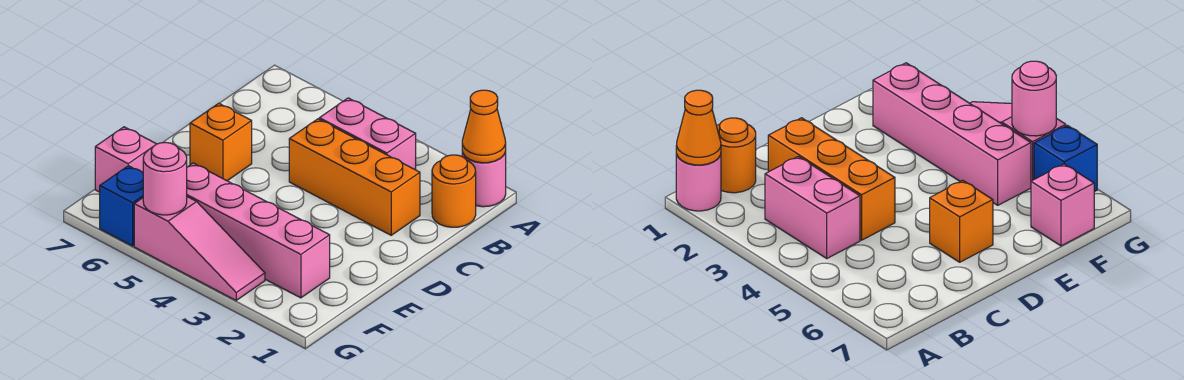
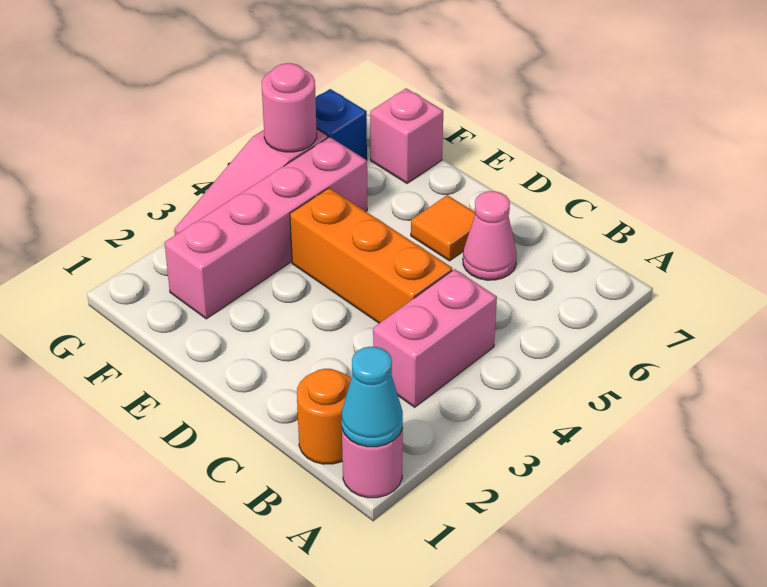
orange 1x1 cone [462,90,506,163] -> cyan 1x1 cone [342,347,403,447]
orange 1x3 brick [289,119,420,235] -> orange 1x3 brick turned to [290,188,452,323]
none -> pink 1x1 cone [463,191,517,280]
orange 1x1 brick [190,103,252,181] -> orange 1x1 tile [411,195,475,261]

